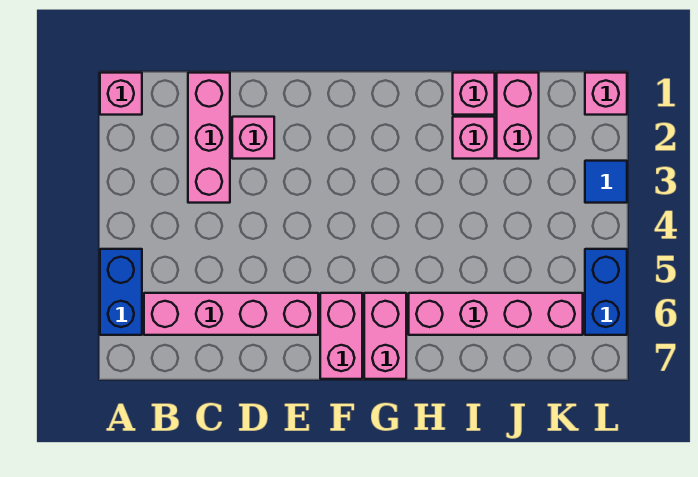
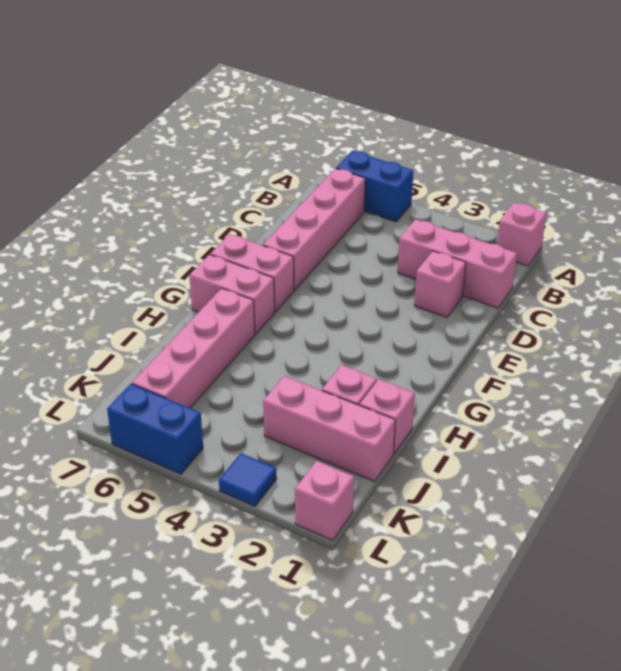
pink 1x2 brick [497,73,539,159] -> pink 1x3 brick [263,376,395,481]

